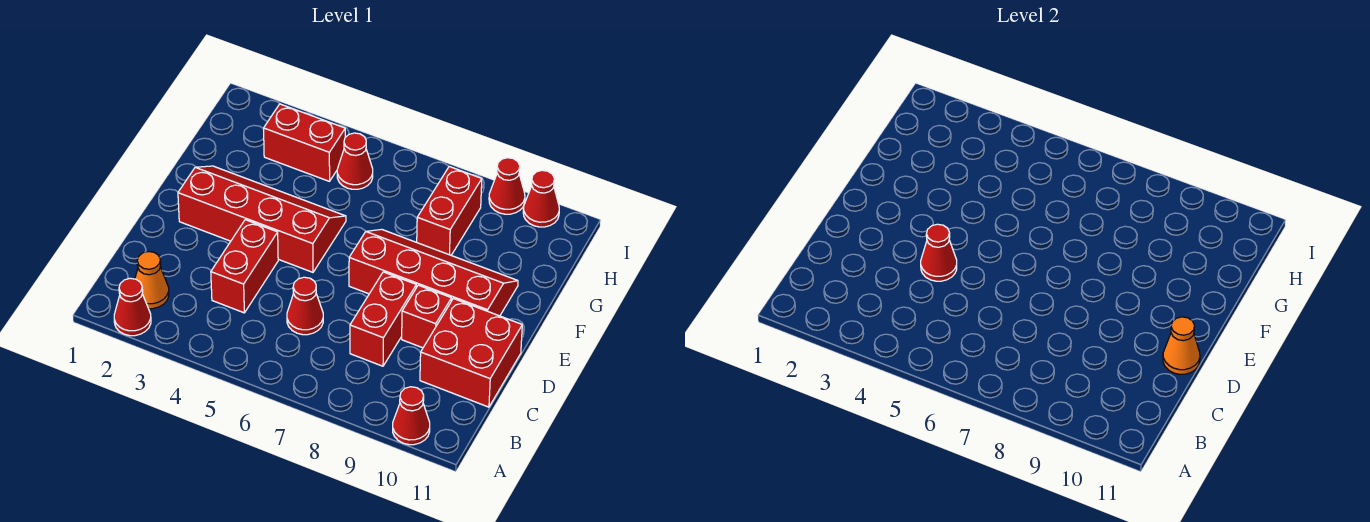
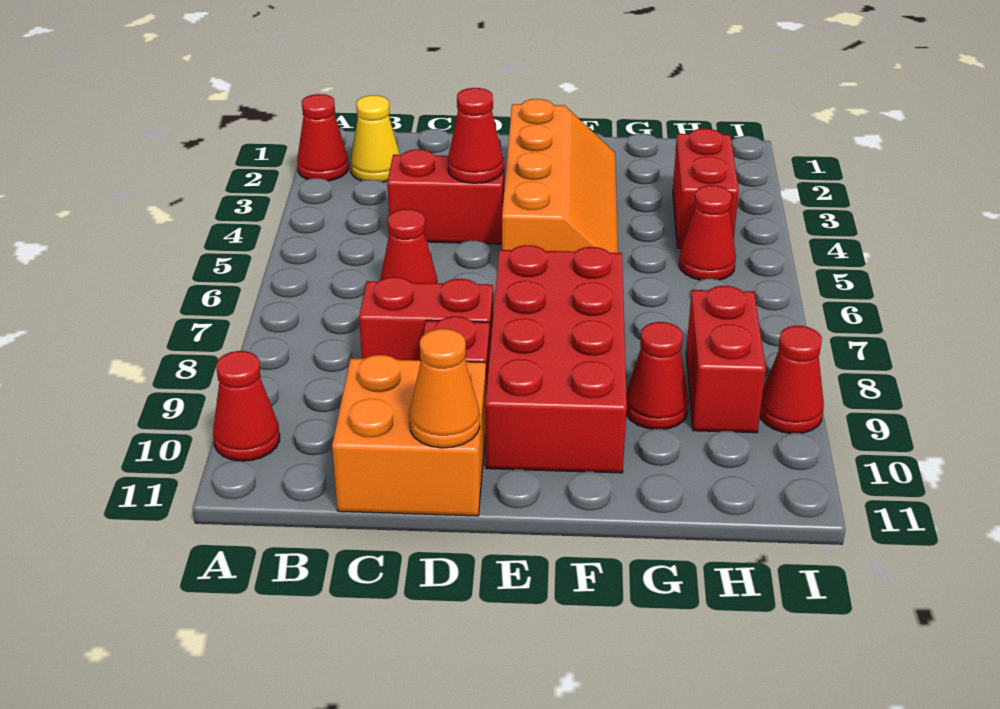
orange 1x1 cone [135,252,169,309] -> yellow 1x1 cone [350,95,400,182]
red 2x2 brick [420,299,522,407] -> orange 2x2 brick [332,355,486,516]
red 2x4 slope [178,166,346,272] -> orange 2x4 slope [502,99,618,253]
red 2x4 slope [349,229,518,316] -> red 2x4 brick [485,245,627,473]
red 1x2 brick [417,167,482,255] -> red 1x2 brick turned to [686,286,766,433]
red 1x1 cone [523,170,559,227] -> red 1x1 cone moved to [626,322,689,429]

